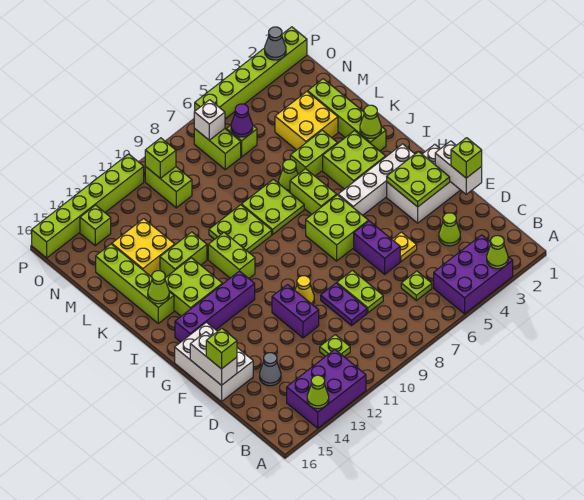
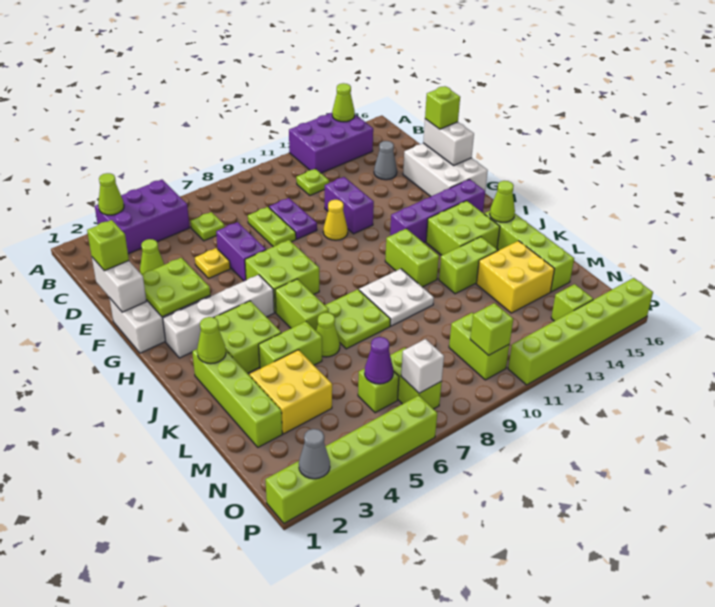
lime 2x2 plate [209,205,272,253] -> white 2x2 plate [359,269,434,326]

